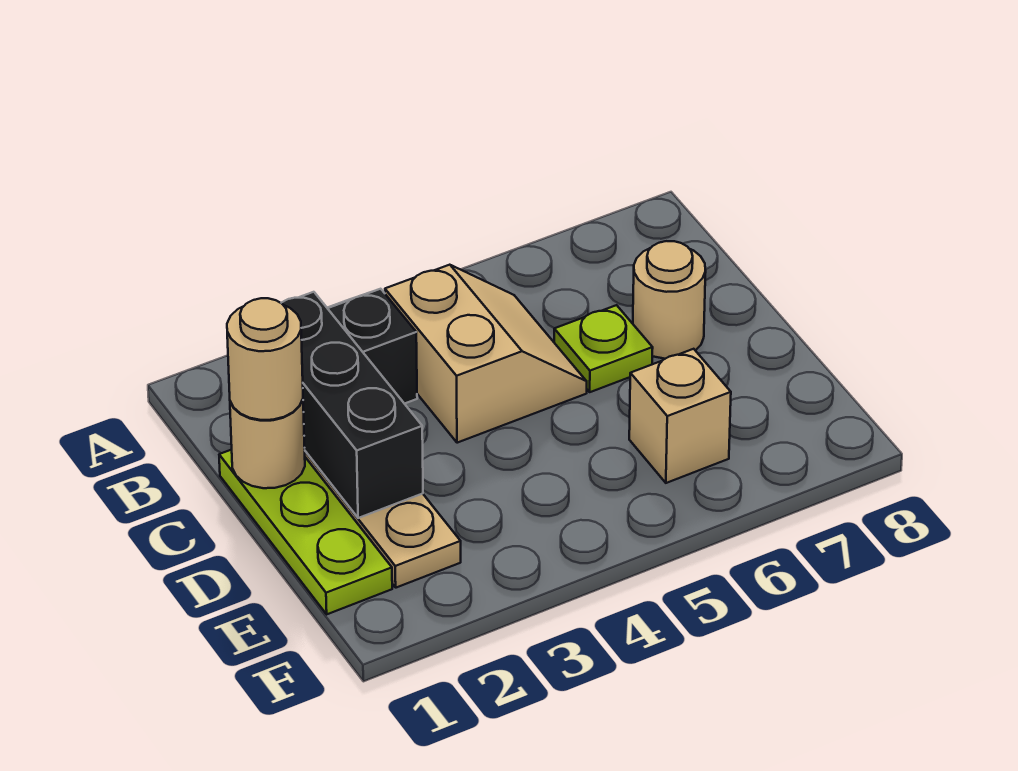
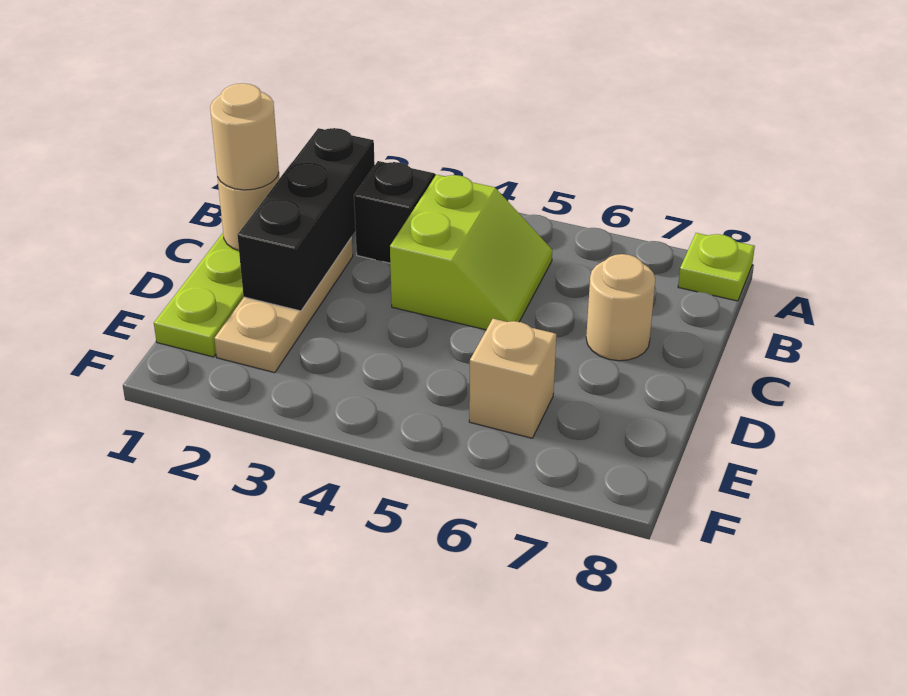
tan 2x2 slope [385,265,587,443] -> lime 2x2 slope [390,175,552,330]
lime 1x1 plate [554,305,653,392] -> lime 1x1 plate moved to [678,233,755,301]

